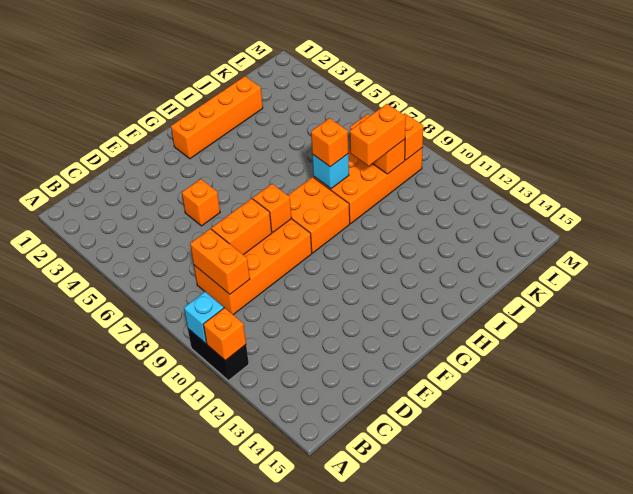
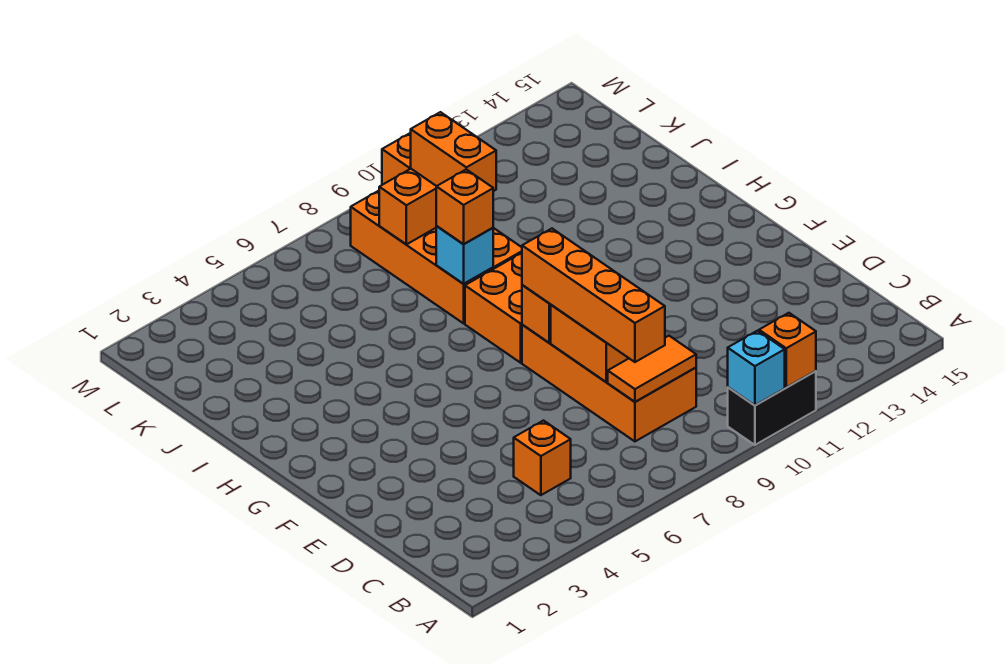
orange 1x2 brick [190,229,250,294] -> orange 1x2 tile [608,336,696,402]
orange 1x1 brick [182,179,220,226] -> orange 1x1 brick moved to [514,421,571,495]
orange 1x4 brick [171,76,263,159] -> orange 1x4 brick moved to [522,229,665,362]

